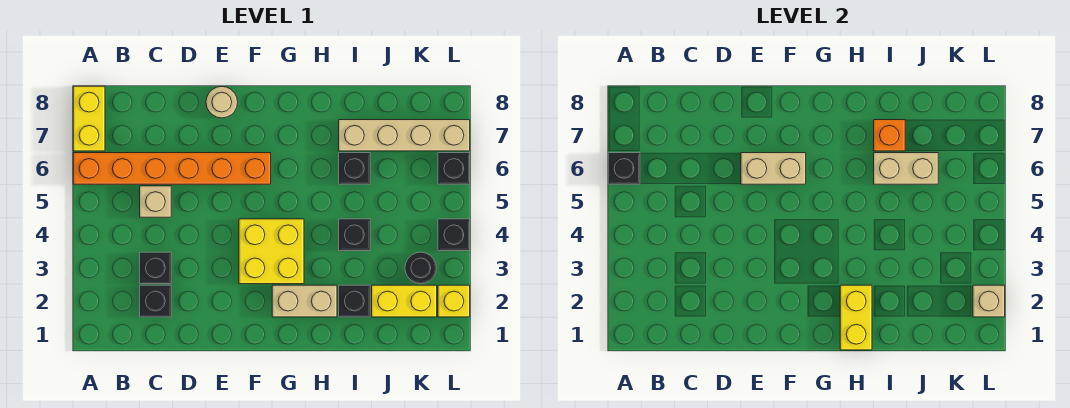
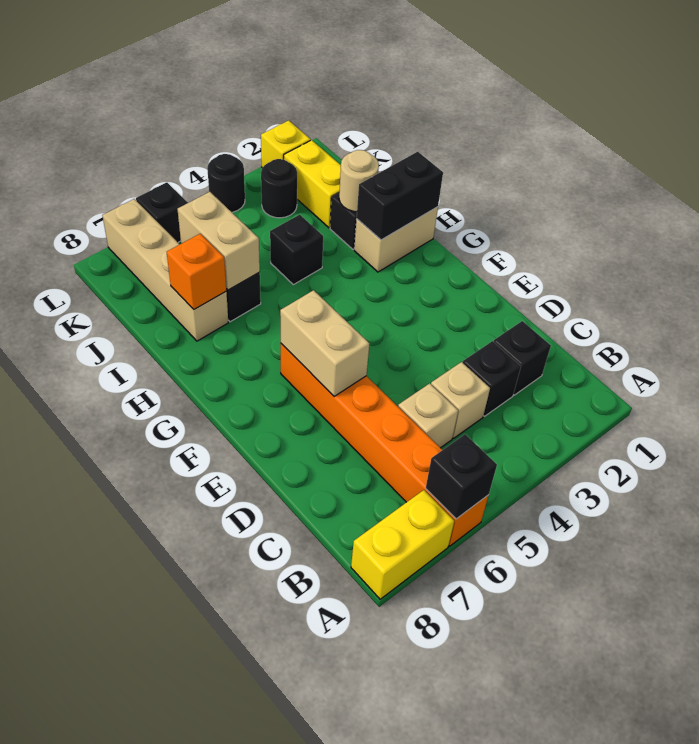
tan 1x1 round brick [206,86,238,118] -> tan 1x1 round brick moved to [339,150,379,212]
yellow 2x2 brick [239,219,304,284] -> none
tan 1x2 brick [272,285,337,317] -> tan 1x2 brick turned to [354,207,438,272]
yellow 1x2 brick [840,285,872,350] -> black 1x2 brick [357,152,443,240]
tan 1x1 brick [973,285,1005,317] -> tan 1x1 brick moved to [431,362,490,438]
black 1x1 brick [438,219,470,251] -> black 1x1 round brick [207,154,245,212]

